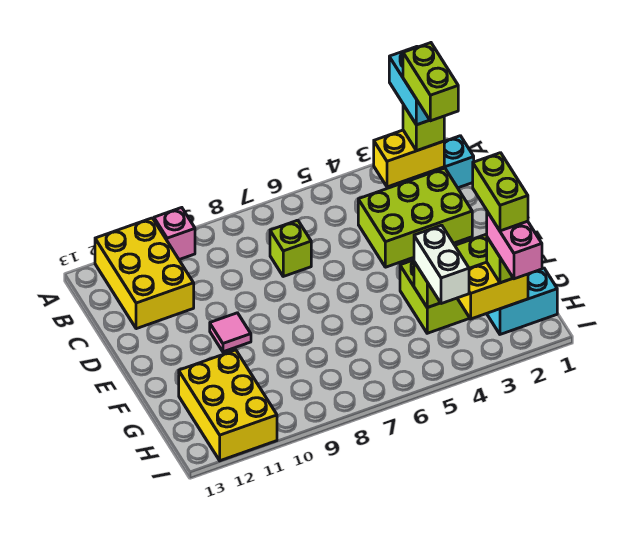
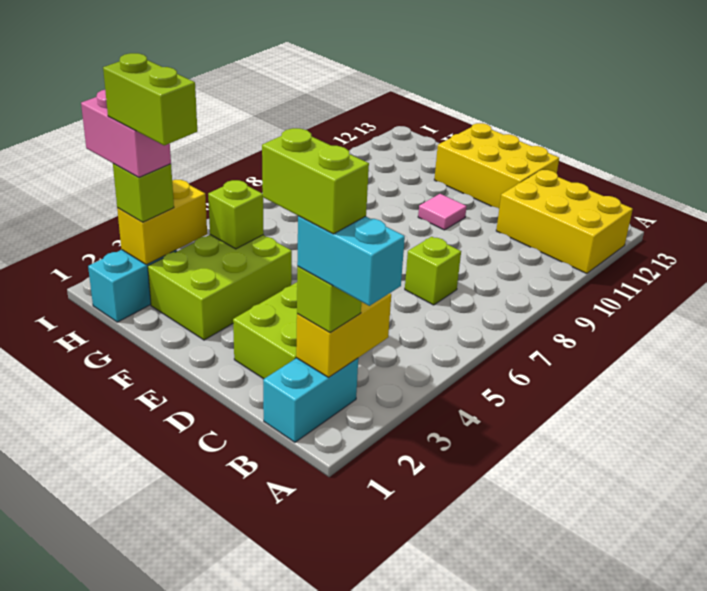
pink 1x1 brick [154,208,195,260] -> none
white 1x2 brick [414,225,469,304] -> none
yellow 2x3 brick [179,350,277,461] -> yellow 2x3 brick moved to [434,123,559,208]

